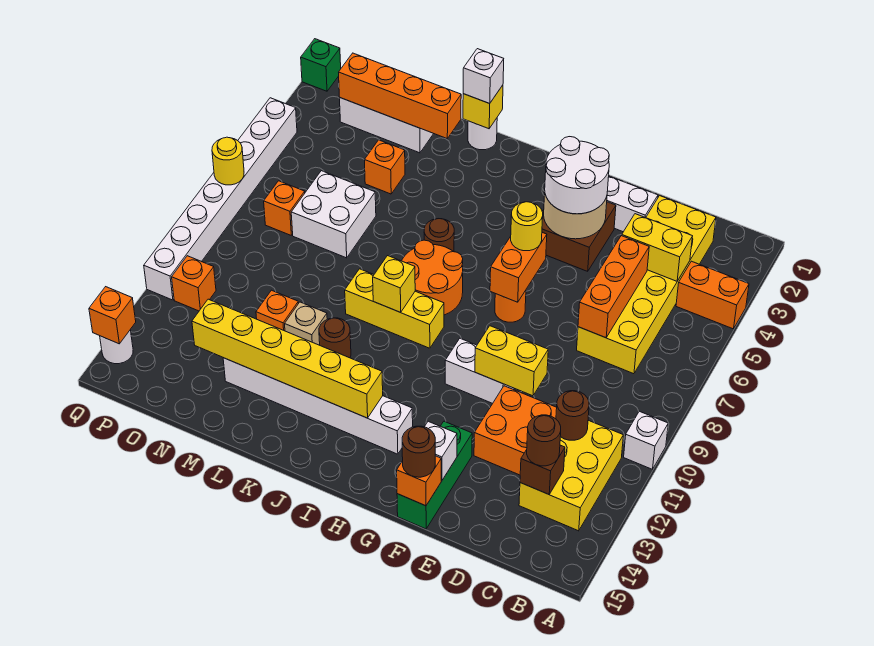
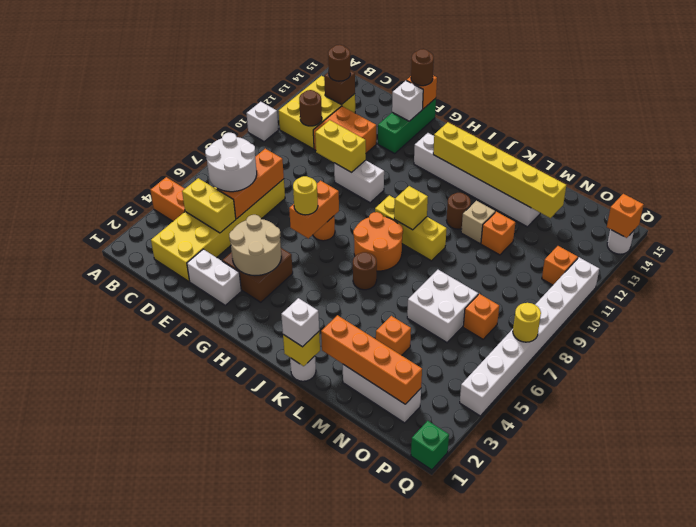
white 2x2 round brick [545,137,609,214] -> white 2x2 round brick moved to [205,133,257,192]

